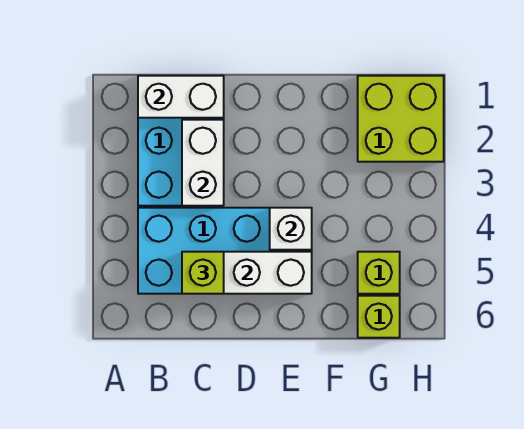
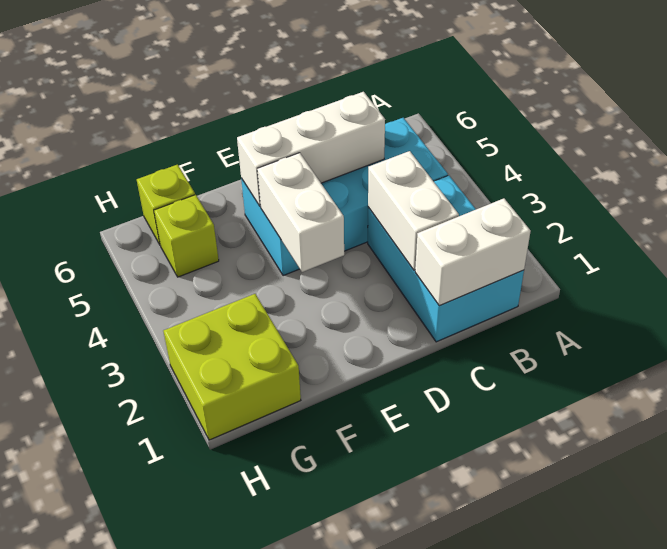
lime 1x1 brick [182,252,224,294] -> none
white 1x1 brick [270,208,312,250] -> white 1x2 brick [257,153,344,272]

